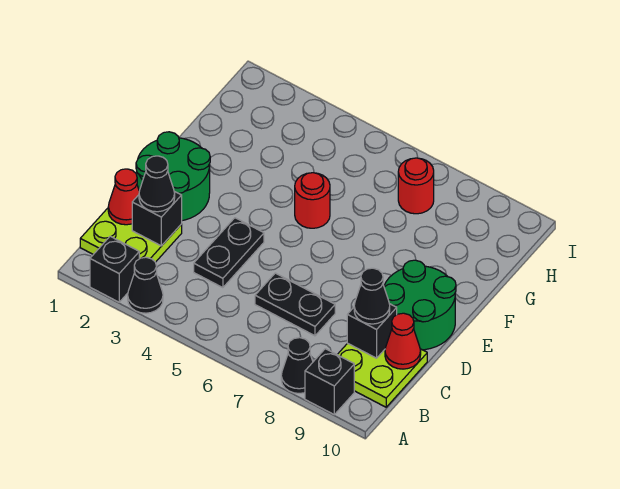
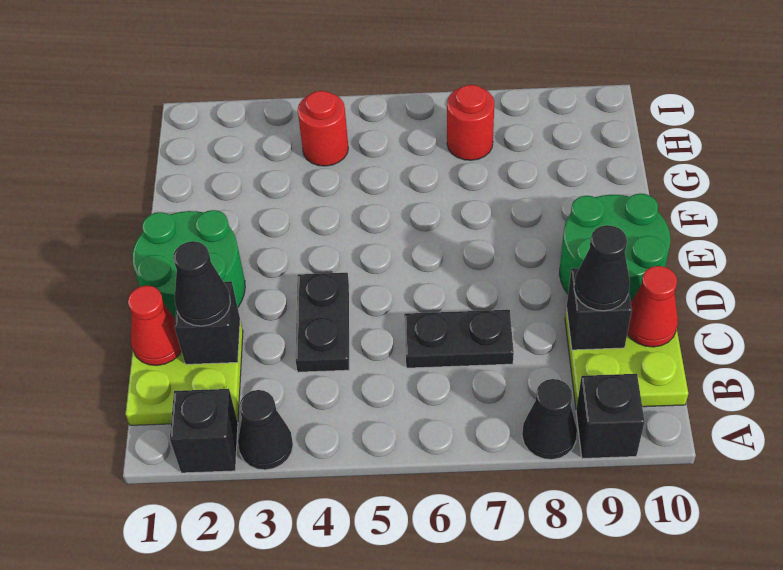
red 1x1 round brick [295,173,330,228] -> red 1x1 round brick moved to [298,91,348,166]

